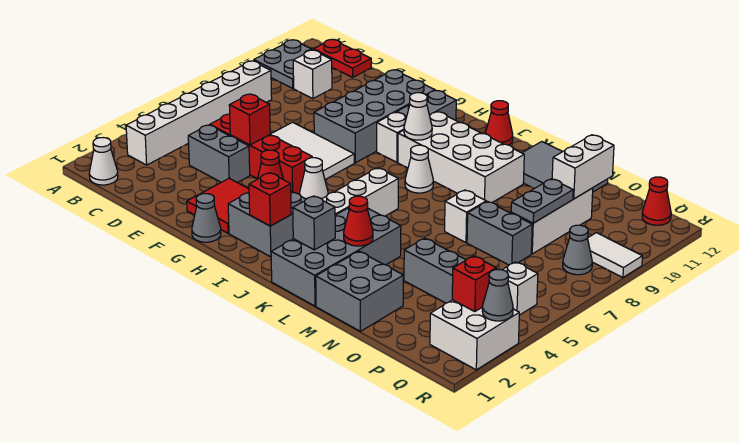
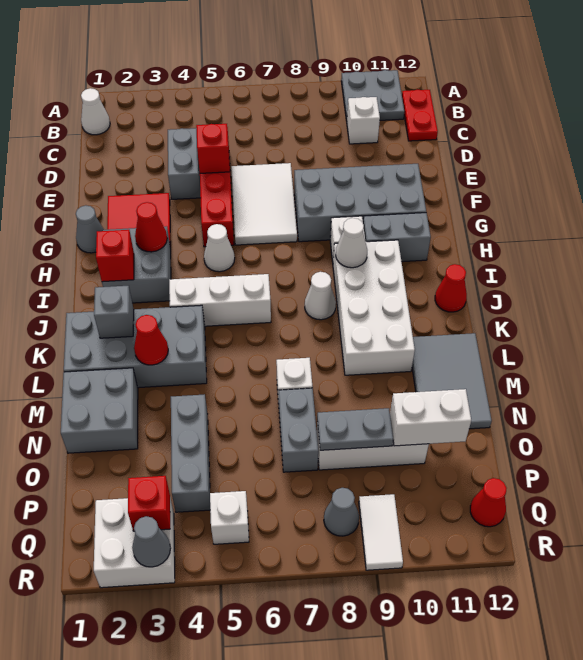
white 1x6 brick [126,61,272,165] -> none

